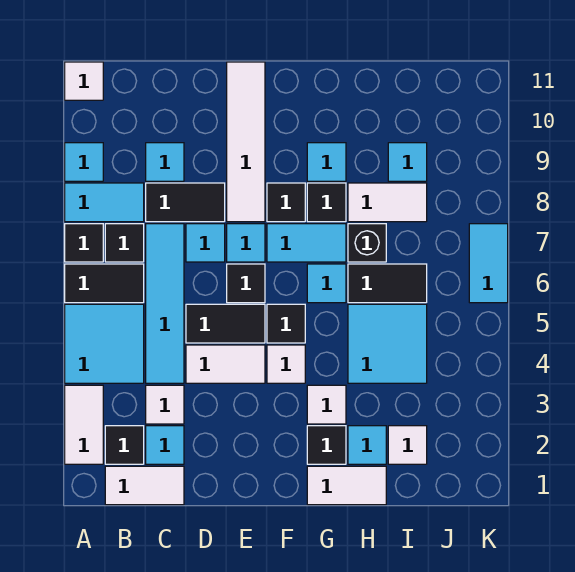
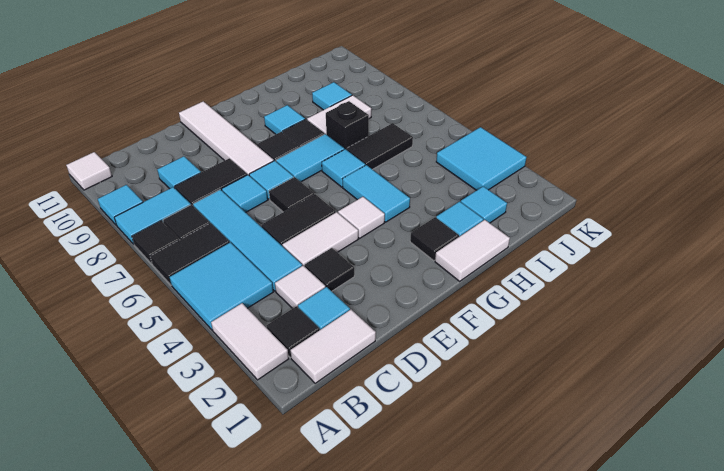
black 1x1 tile [267,304,305,343] -> black 1x1 tile moved to [305,248,354,291]
white 1x1 tile [307,385,346,424] -> none
cyan 2x2 tile [348,304,427,383] -> cyan 2x2 tile moved to [436,127,527,190]
white 1x1 tile [388,426,427,464] -> cyan 1x1 tile [461,186,507,223]
cyan 1x2 tile [469,224,508,303] -> cyan 1x2 tile moved to [343,165,410,222]

